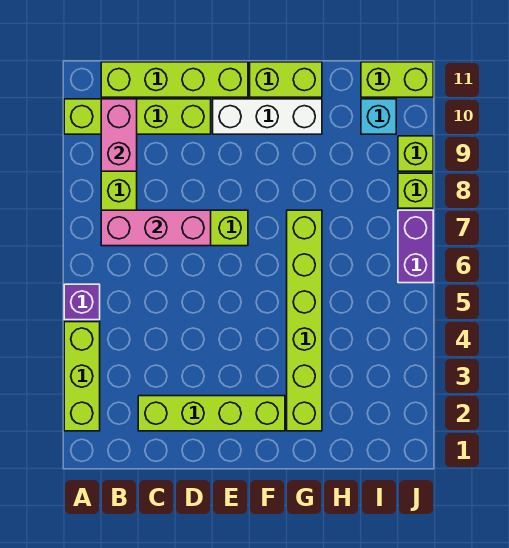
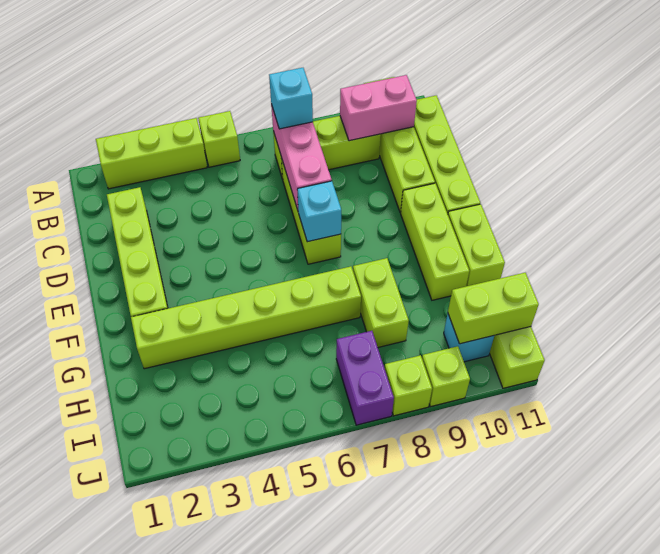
purple 1x1 brick [64,284,100,320] -> lime 1x1 brick [198,111,240,167]
none -> cyan 1x1 brick [269,68,313,129]
none -> cyan 1x1 brick [297,181,341,242]
white 1x3 brick [213,99,322,134] -> lime 1x3 brick [401,183,469,300]
none -> lime 1x2 brick [353,258,409,347]
none -> lime 1x2 brick [448,273,539,344]
purple 1x2 brick [398,210,433,283] -> purple 1x2 brick turned to [336,331,394,425]

